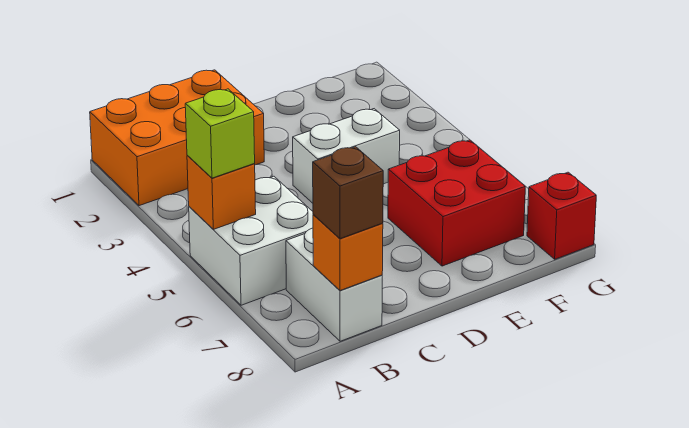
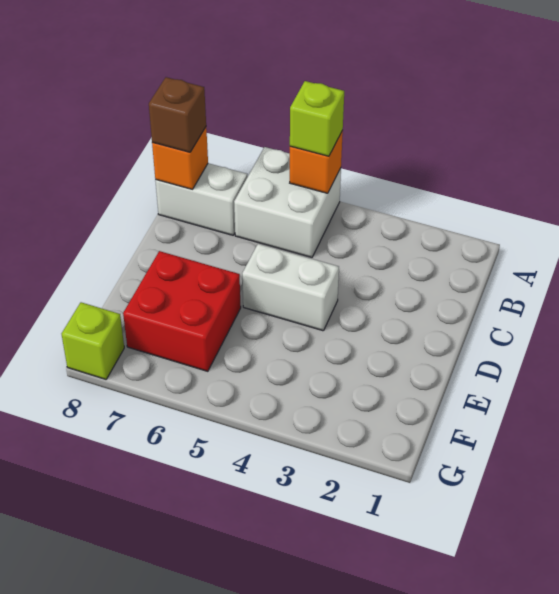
orange 2x3 brick [90,70,264,206] -> none
white 1x2 brick [293,109,400,203] -> white 1x2 brick turned to [242,244,339,331]
red 1x1 brick [527,172,596,259] -> lime 1x1 brick [62,302,124,379]

